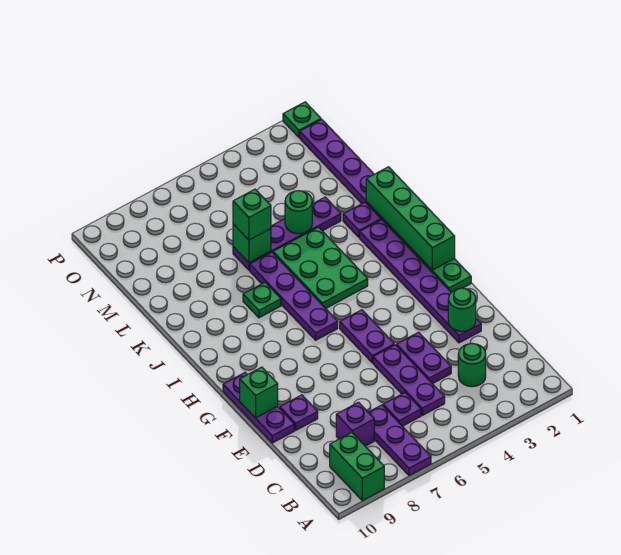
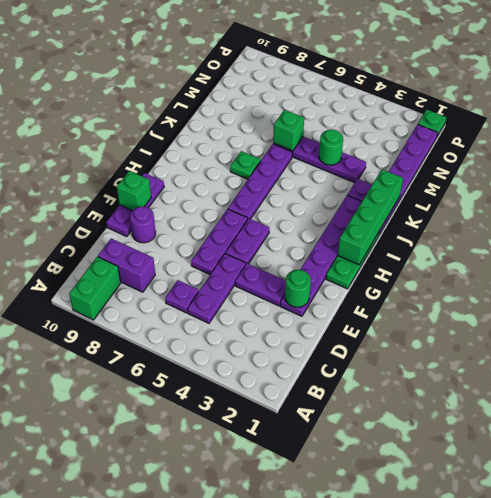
purple 1x3 plate [368,405,431,476] -> purple 1x3 plate moved to [191,209,248,274]
green 1x1 round brick [458,343,486,387] -> none
purple 1x1 brick [336,402,374,446] -> purple 1x2 brick [98,238,155,292]
purple 1x2 plate [396,332,451,384] -> purple 1x2 plate turned to [235,263,286,306]
purple 1x1 plate [280,395,318,430] -> purple 1x1 round brick [130,206,156,243]
green 2x3 plate [273,227,368,308] -> none
green 1x1 brick [233,189,271,240] -> none

